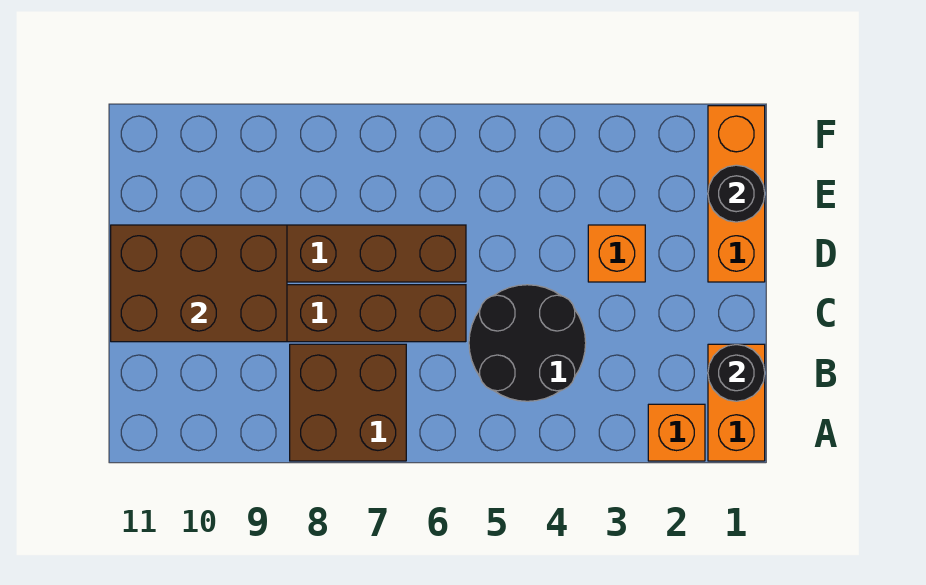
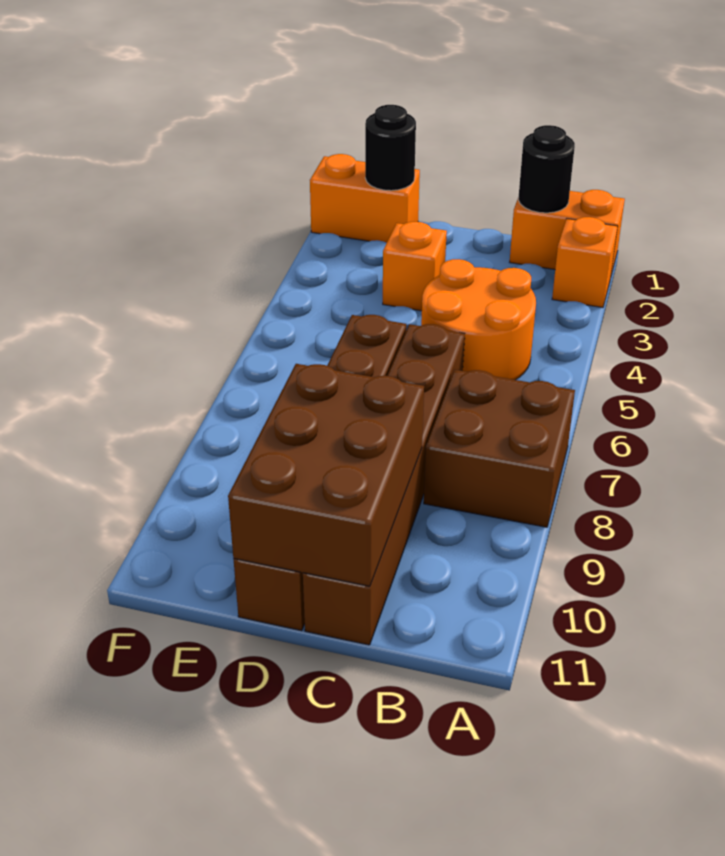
black 2x2 round brick [469,285,586,401] -> orange 2x2 round brick [421,259,536,380]
orange 1x3 brick [708,106,765,282] -> orange 1x2 brick [310,154,420,243]

